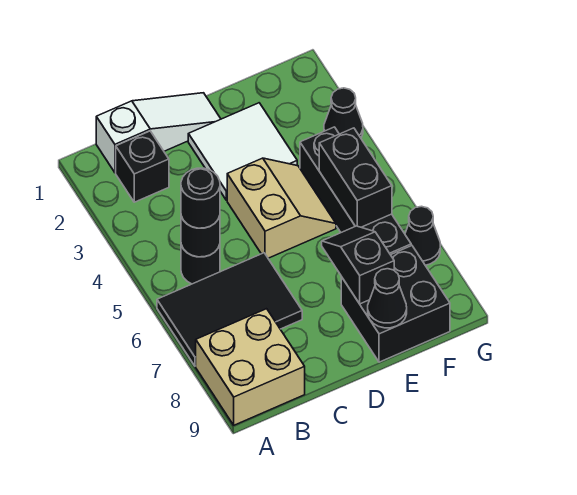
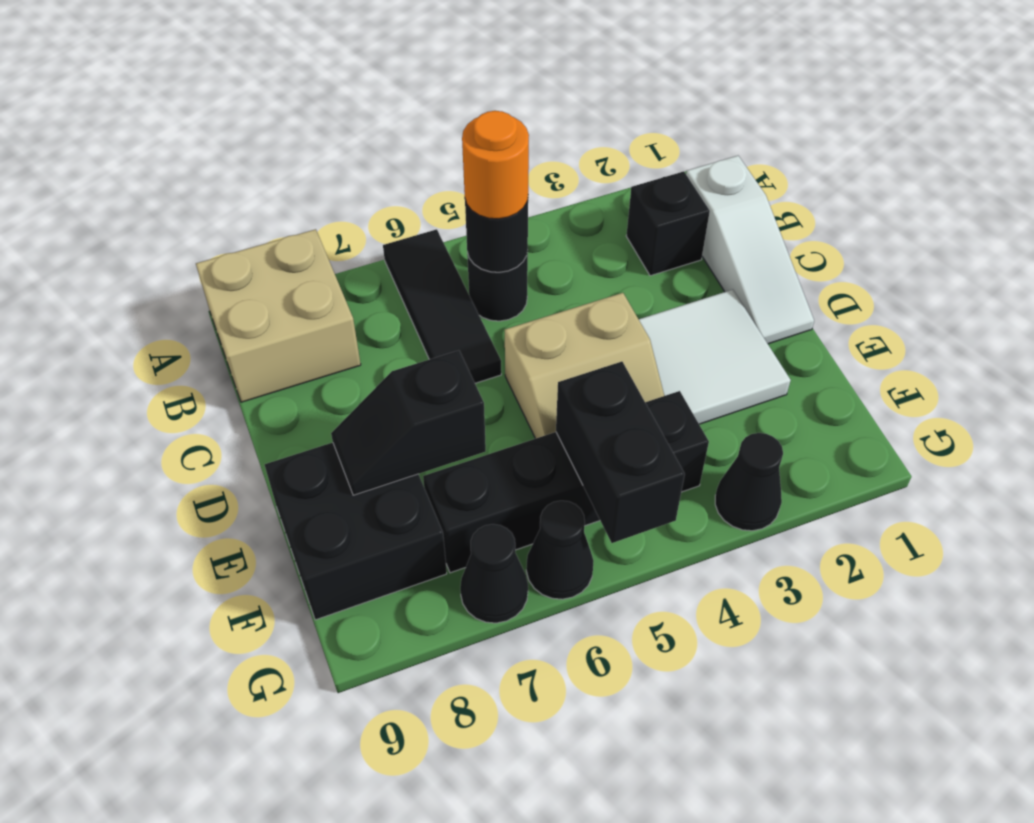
black 2x3 tile [157,253,302,366] -> black 1x3 tile [383,229,501,383]
black 1x1 round brick [181,168,220,228] -> orange 1x1 round brick [462,111,529,219]
black 1x2 slope [322,226,394,304] -> black 1x2 slope turned to [331,350,486,495]
black 1x1 cone [368,269,407,328] -> black 1x1 cone moved to [526,501,594,599]
black 1x2 brick [319,128,392,227] -> black 1x2 brick turned to [556,362,685,543]

